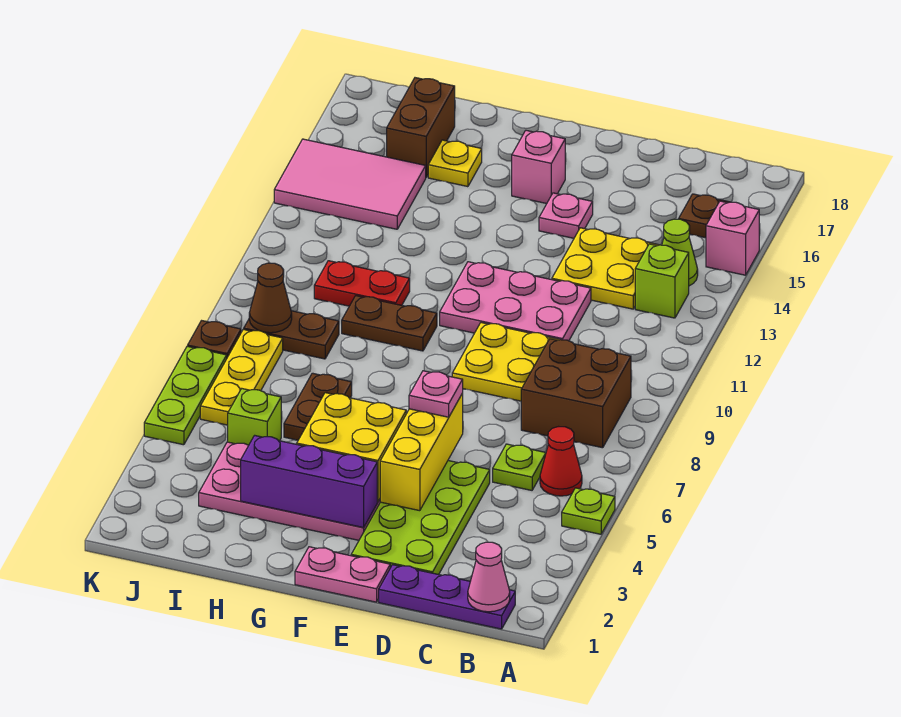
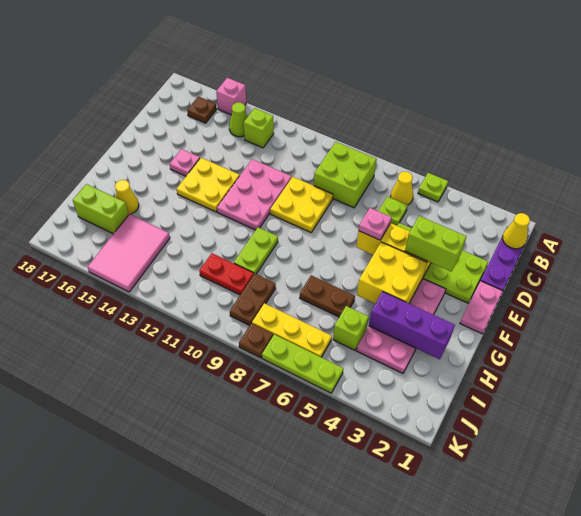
pink 1x1 cone [468,542,510,612] -> yellow 1x1 cone [503,213,530,249]
red 1x1 cone [540,427,582,496] -> yellow 1x1 cone [391,172,413,205]
brown 2x2 brick [521,339,631,448] -> lime 2x2 brick [314,142,377,208]
yellow 2x2 plate [552,228,658,309] -> yellow 2x2 plate moved to [177,158,240,212]
none -> lime 1x2 brick [405,216,467,272]
purple 1x3 brick [241,435,377,528] -> purple 1x3 brick turned to [369,292,455,359]
pink 1x1 brick [512,130,565,204] -> none
brown 1x2 plate [342,296,437,351] -> lime 1x2 plate [234,227,278,274]
red 1x2 plate [314,261,410,306] -> red 1x2 plate turned to [199,253,254,295]
yellow 1x1 plate [428,140,482,187] -> yellow 1x1 cone [115,180,139,214]
brown 1x2 brick [387,78,455,177] -> lime 1x2 brick [73,184,129,234]
brown 1x1 cone [249,263,292,333] -> none

